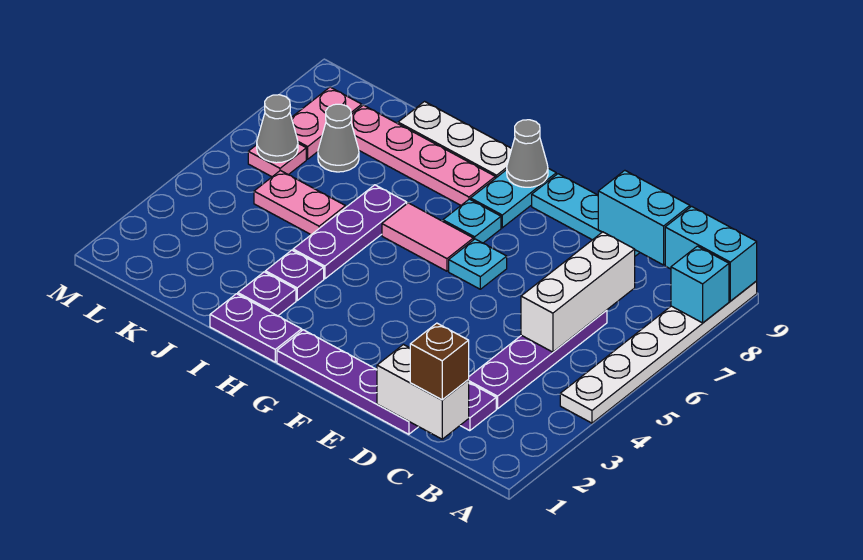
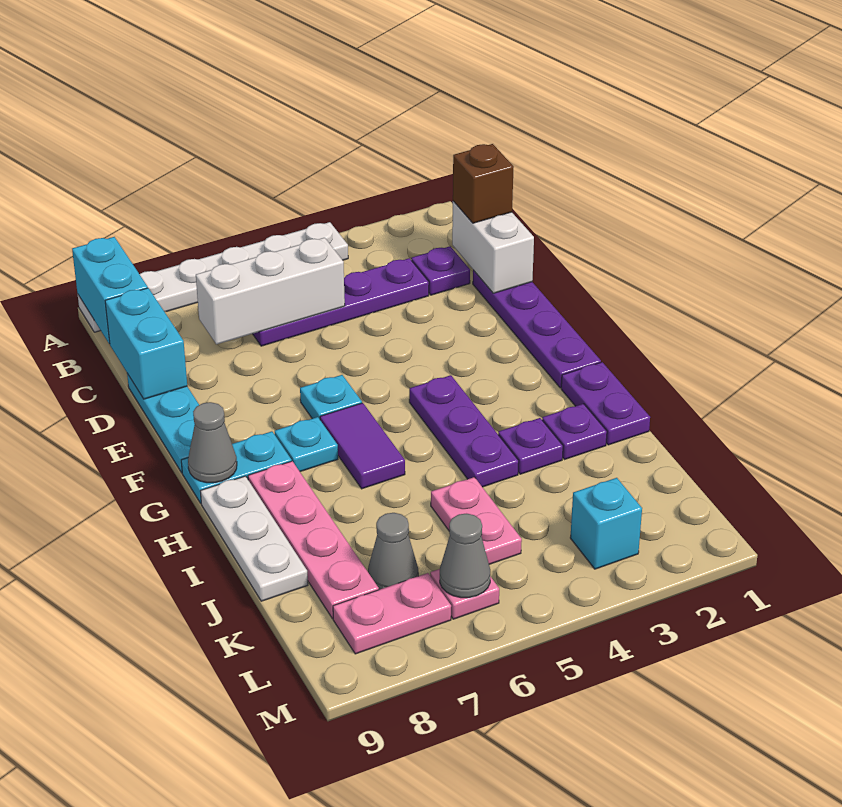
cyan 1x1 brick [671,246,729,323] -> cyan 1x1 brick moved to [570,478,642,569]
pink 1x2 tile [382,203,473,271] -> purple 1x2 tile [320,403,405,489]
purple 1x3 plate [293,185,407,279] -> purple 1x3 plate turned to [409,375,519,487]

